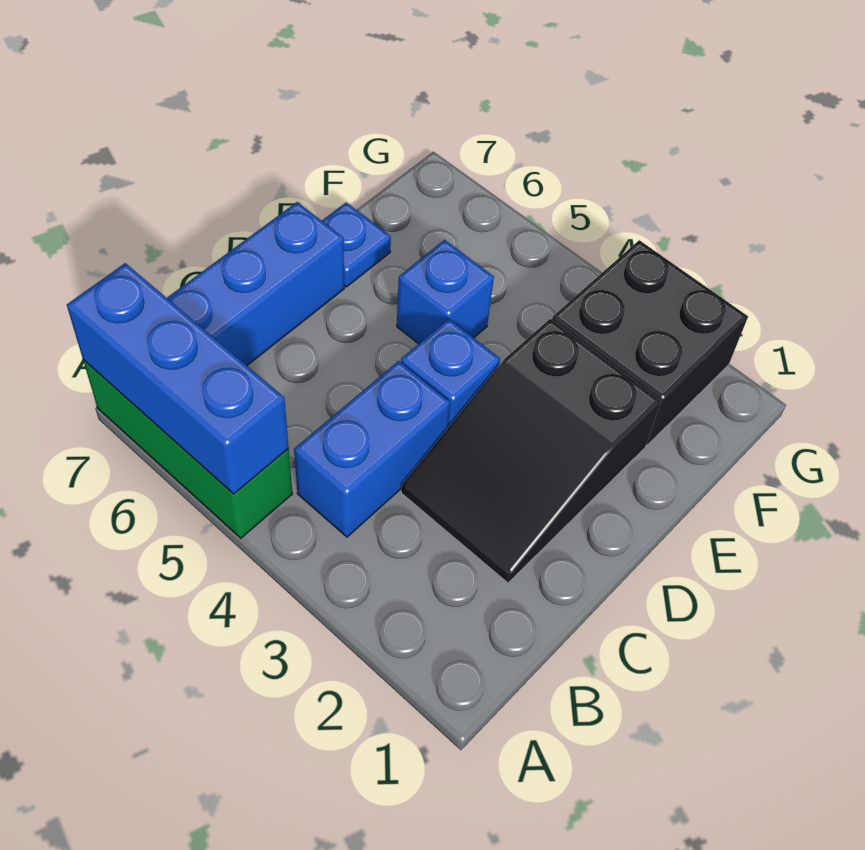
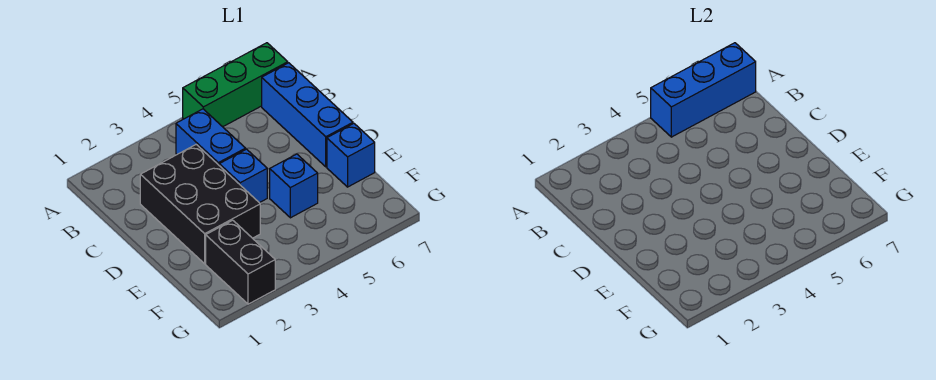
black 2x3 slope [401,319,661,583] -> black 2x3 brick [140,145,260,264]
blue 1x1 plate [322,202,391,287] -> blue 1x1 brick [327,124,375,187]
black 2x2 brick [552,240,748,445] -> black 1x2 brick [206,220,275,304]

